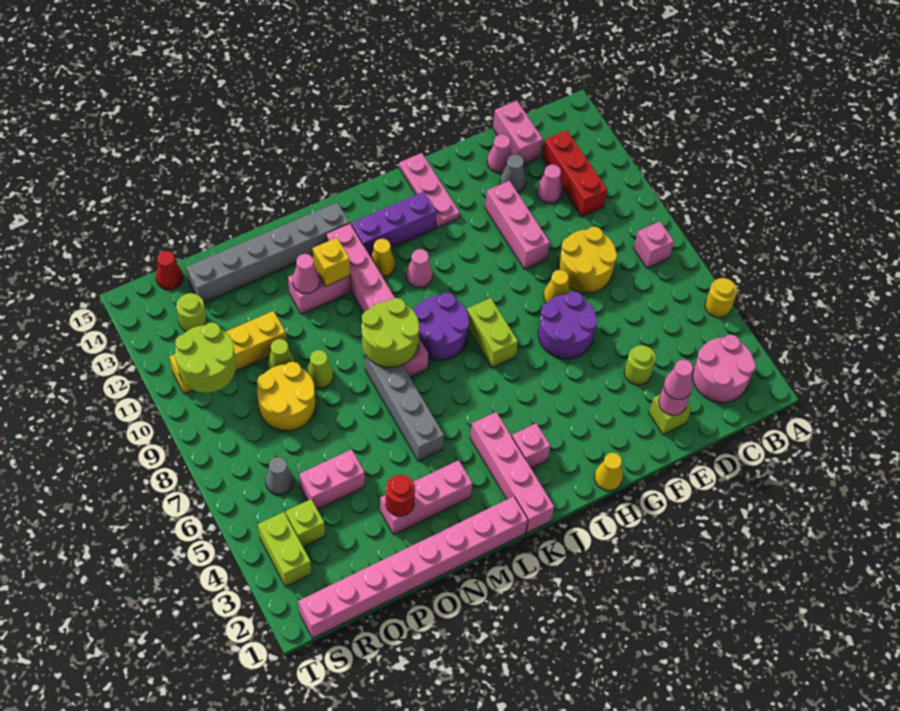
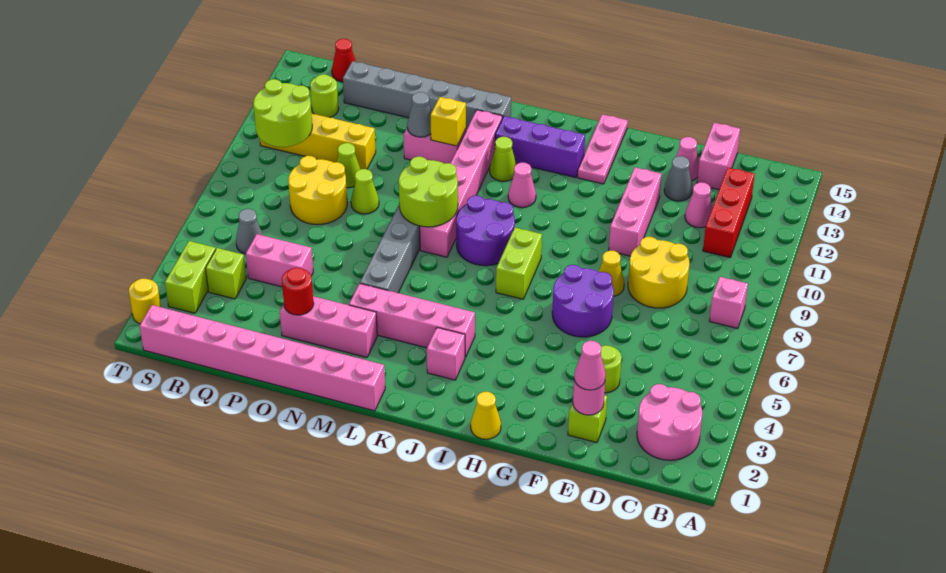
yellow 1x1 round brick [705,278,737,318] -> yellow 1x1 round brick moved to [129,279,161,324]
pink 1x4 brick [470,412,554,533] -> pink 1x4 brick turned to [349,283,475,357]
yellow 1x1 cone [371,239,395,277] -> lime 1x1 cone [490,137,516,181]
pink 1x1 cone [293,254,320,293] -> grey 1x1 cone [407,92,432,137]

